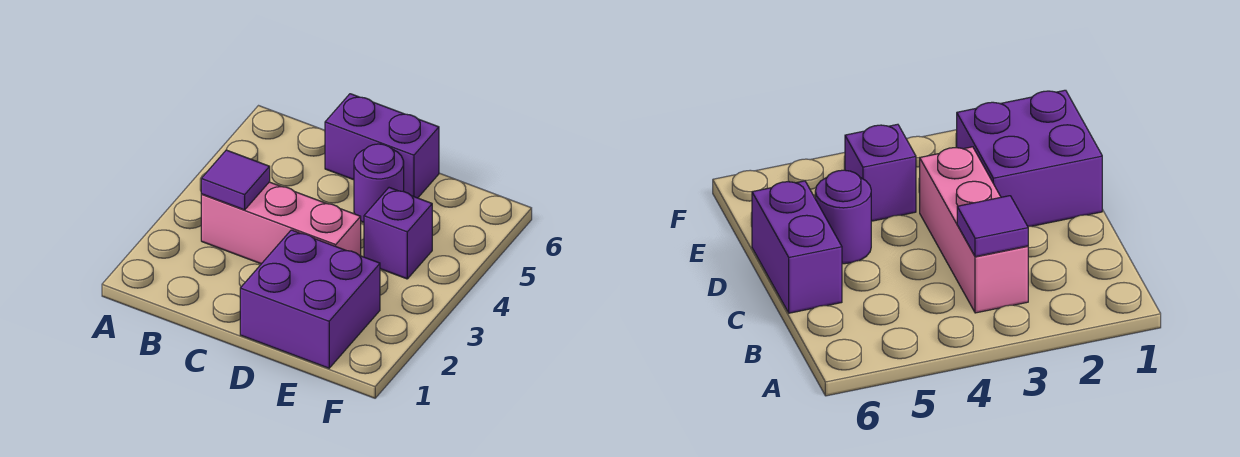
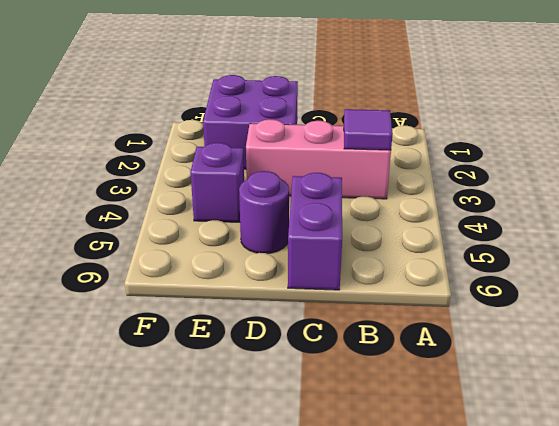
purple 1x2 brick [325,94,439,198] -> purple 1x2 brick turned to [288,173,342,290]

